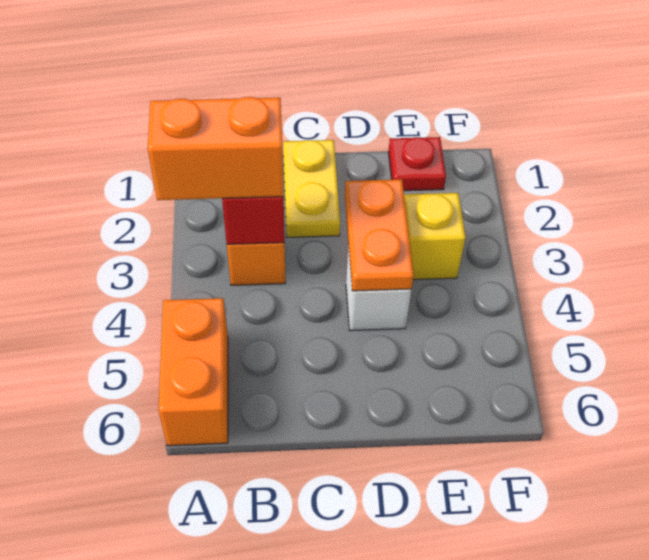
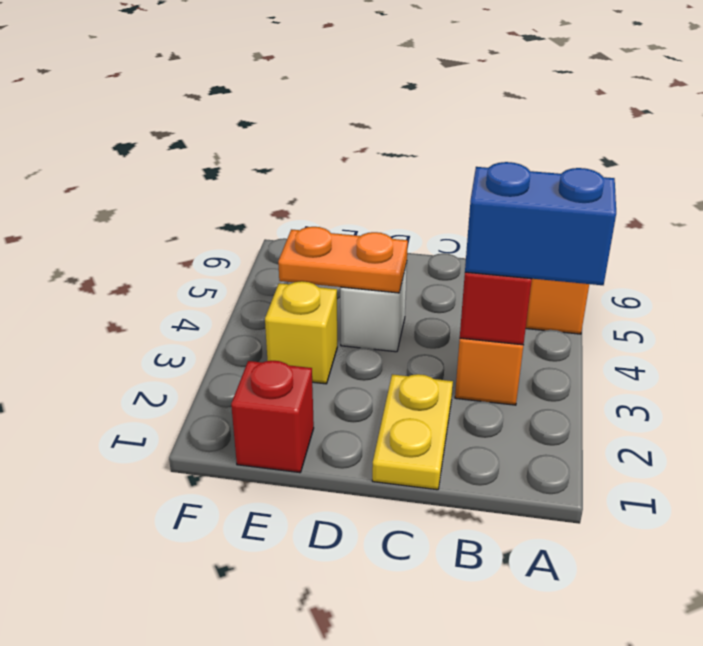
orange 1x2 brick [148,97,284,200] -> blue 1x2 brick [465,162,616,285]
orange 1x2 plate [345,179,414,291] -> orange 1x2 plate turned to [278,227,408,293]
red 1x1 plate [388,137,446,191] -> red 1x1 brick [231,361,314,473]

